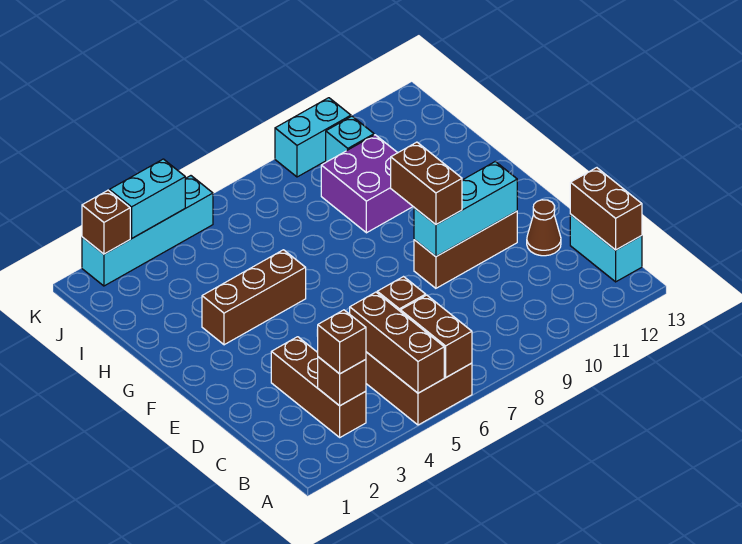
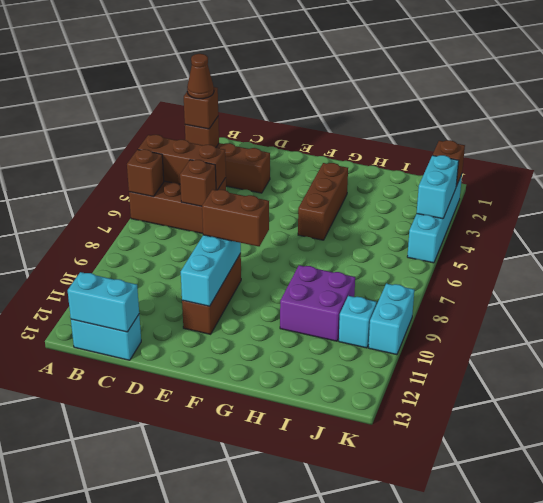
brown 1x2 brick [400,295,472,377] -> brown 1x1 brick [127,149,164,197]
brown 1x2 brick [570,168,642,250] -> cyan 1x2 brick [68,272,139,332]
brown 1x1 cone [527,200,561,256] -> brown 1x1 cone moved to [187,54,214,99]

